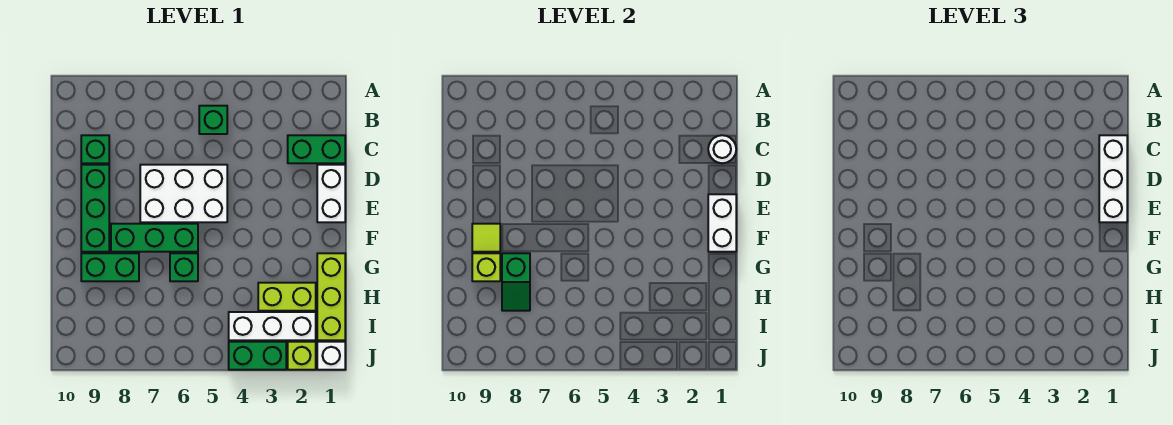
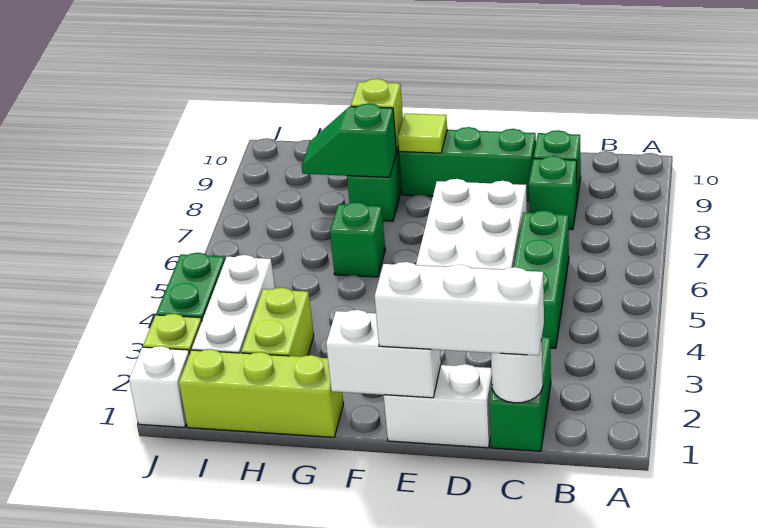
green 1x1 brick [199,106,227,134] -> green 1x1 brick moved to [529,156,577,230]
green 1x3 brick [111,224,198,252] -> green 1x3 brick moved to [513,210,569,348]

